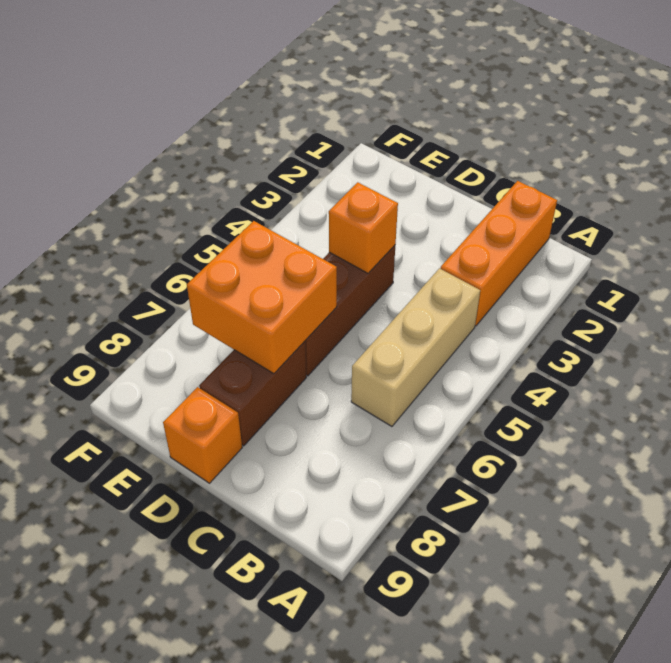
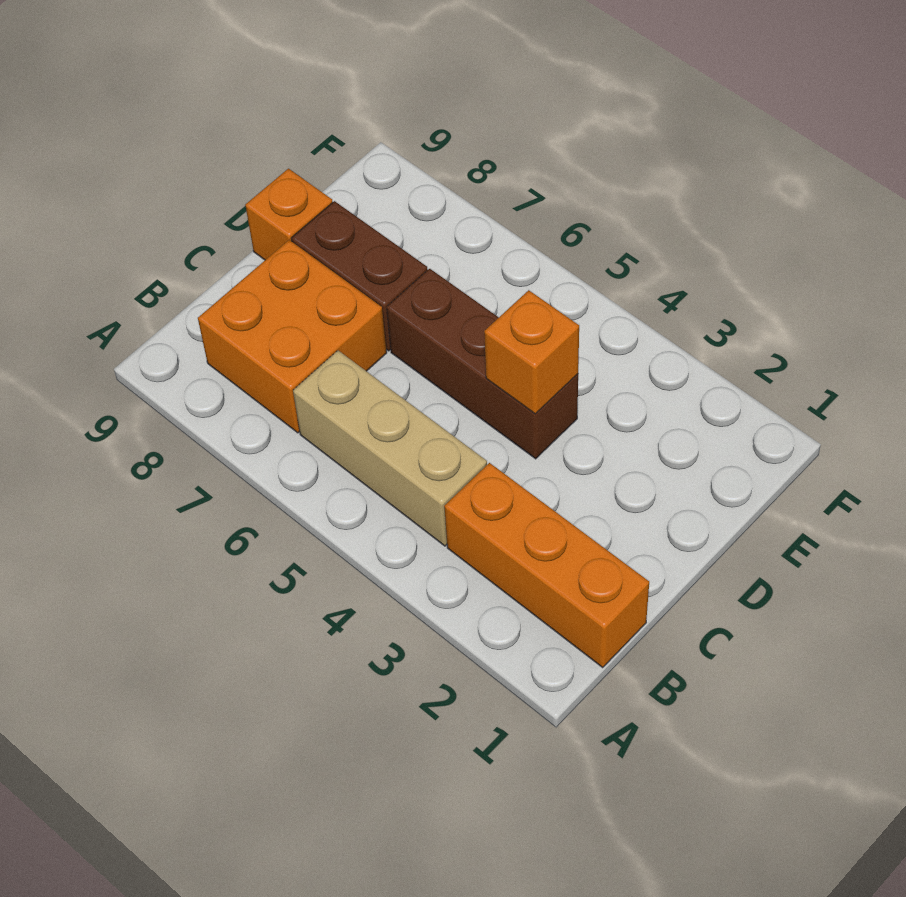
orange 2x2 brick [187,221,337,374] -> orange 2x2 brick moved to [198,240,387,433]

